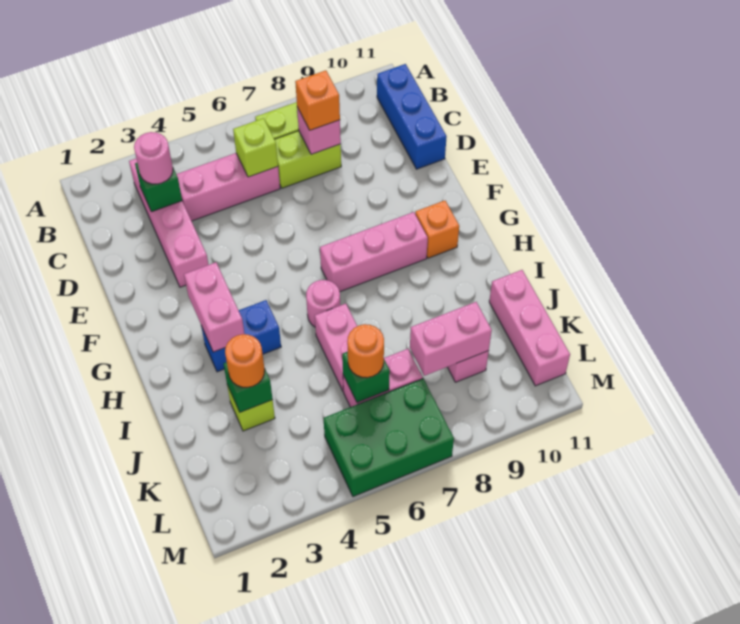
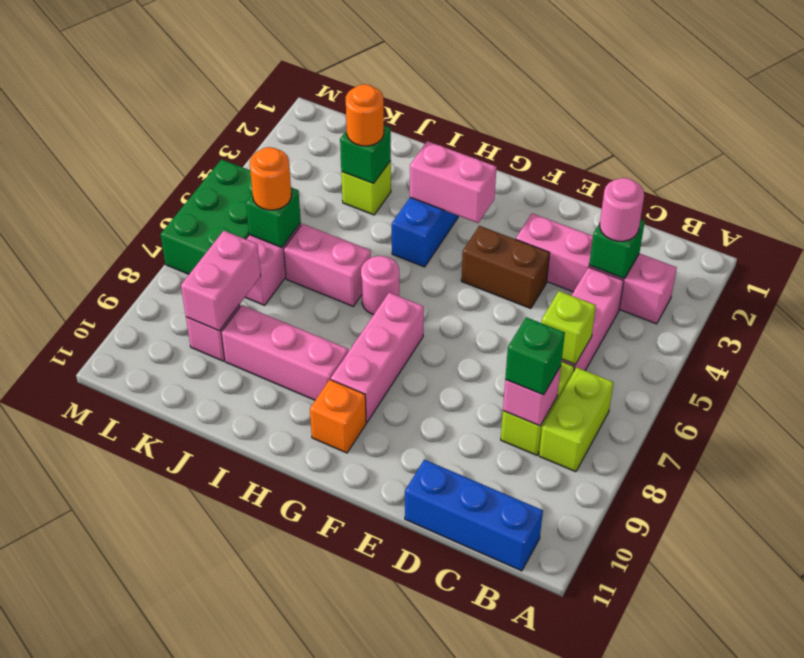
orange 1x1 brick [295,70,340,130] -> green 1x1 brick [505,317,565,395]
none -> brown 1x2 brick [461,226,550,309]
pink 1x3 brick [489,270,570,386] -> pink 1x3 brick moved to [221,305,348,400]

